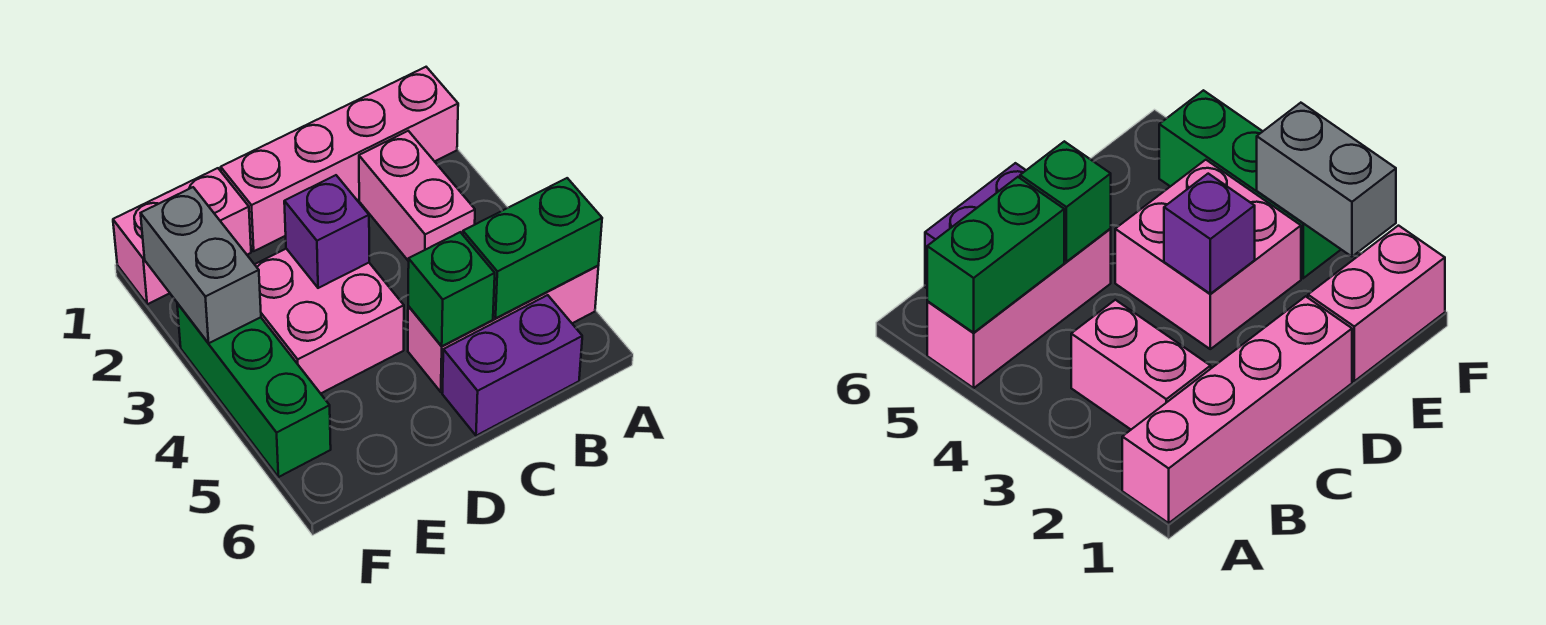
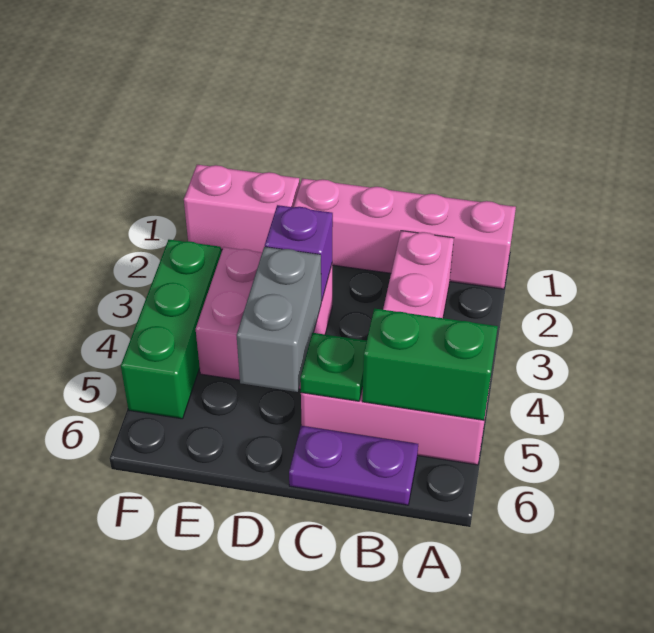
purple 1x2 brick [442,295,582,436] -> purple 1x2 plate [289,426,418,505]
green 1x1 brick [408,232,495,346] -> green 1x1 plate [300,333,367,401]
grey 1x2 brick [141,187,261,343] -> grey 1x2 brick moved to [236,247,321,392]

